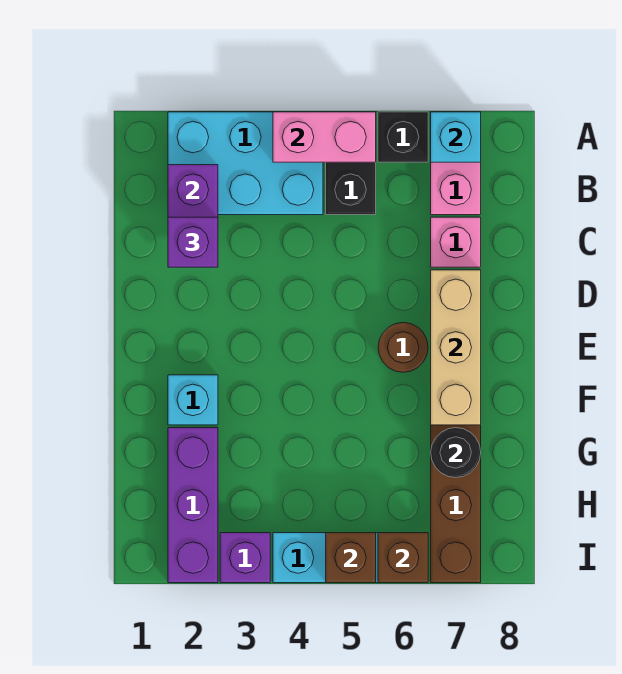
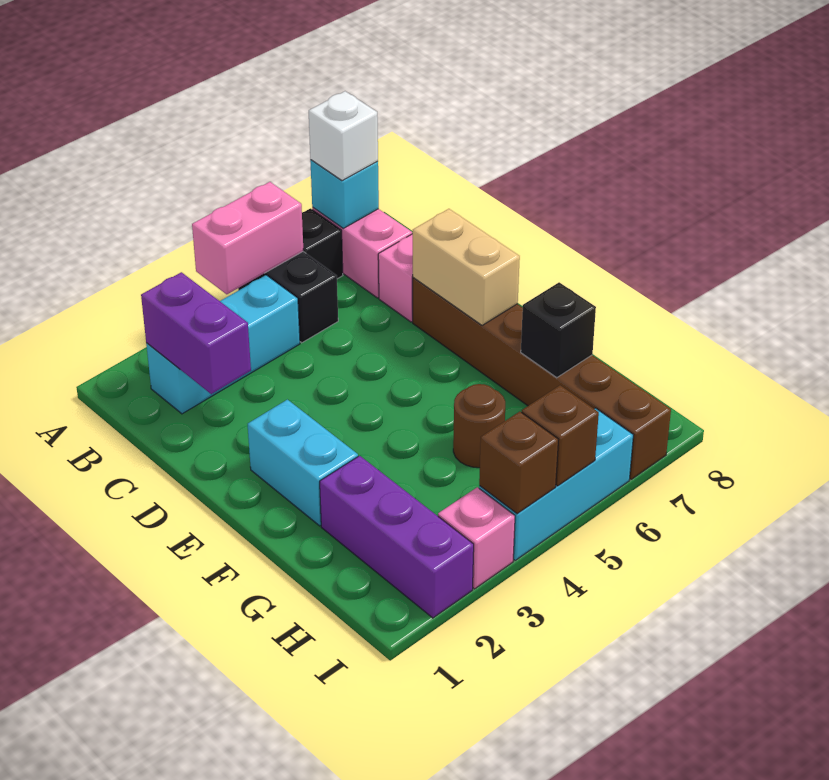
cyan 2x3 brick [168,112,323,215] -> cyan 1x3 brick [146,275,300,414]
none -> white 1x1 brick [309,91,378,181]
purple 1x1 brick [168,217,218,267] -> none
tan 1x3 brick [431,270,481,425] -> tan 1x2 brick [413,209,520,325]
brown 1x1 round brick [378,322,428,372] -> brown 1x1 round brick moved to [453,384,505,468]
cyan 1x1 brick [168,375,218,425] -> cyan 1x2 brick [248,400,358,526]
black 1x1 round brick [431,428,481,478] -> black 1x1 brick [521,282,596,378]
purple 1x1 brick [220,533,270,583] -> pink 1x1 brick [438,487,515,589]
brown 1x1 brick [378,533,428,583] -> brown 1x1 brick moved to [479,412,559,514]

